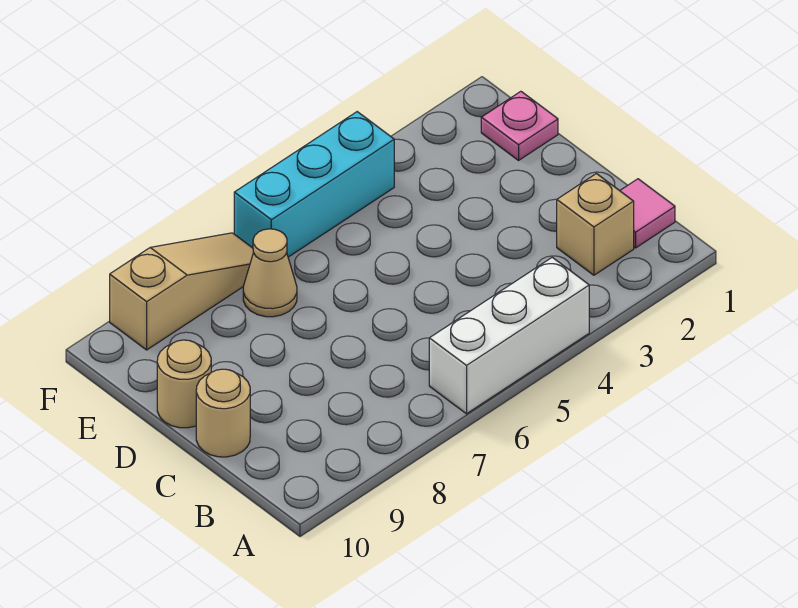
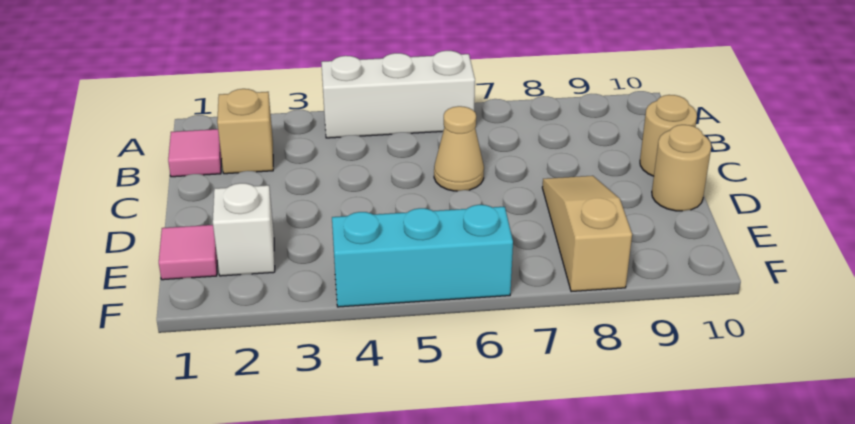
pink 1x1 plate [481,91,558,160] -> pink 1x1 tile [159,225,217,280]
none -> white 1x1 brick [213,183,275,276]
tan 1x1 cone [243,229,297,317] -> tan 1x1 cone moved to [434,106,484,191]
tan 1x3 slope [110,233,253,350] -> tan 1x3 slope turned to [542,176,632,292]

